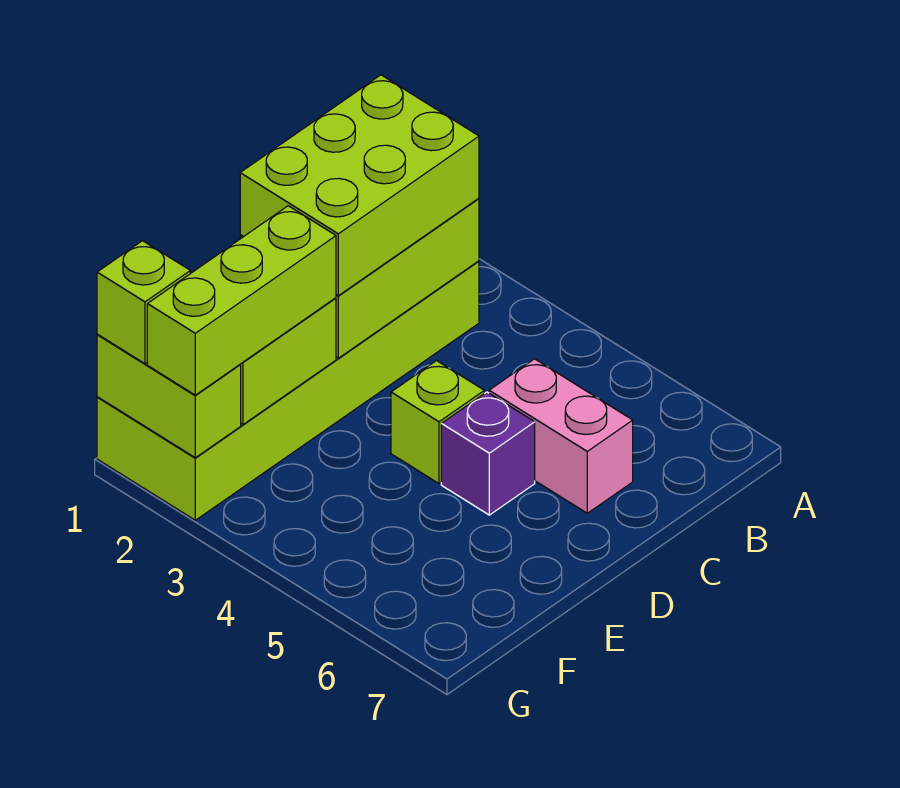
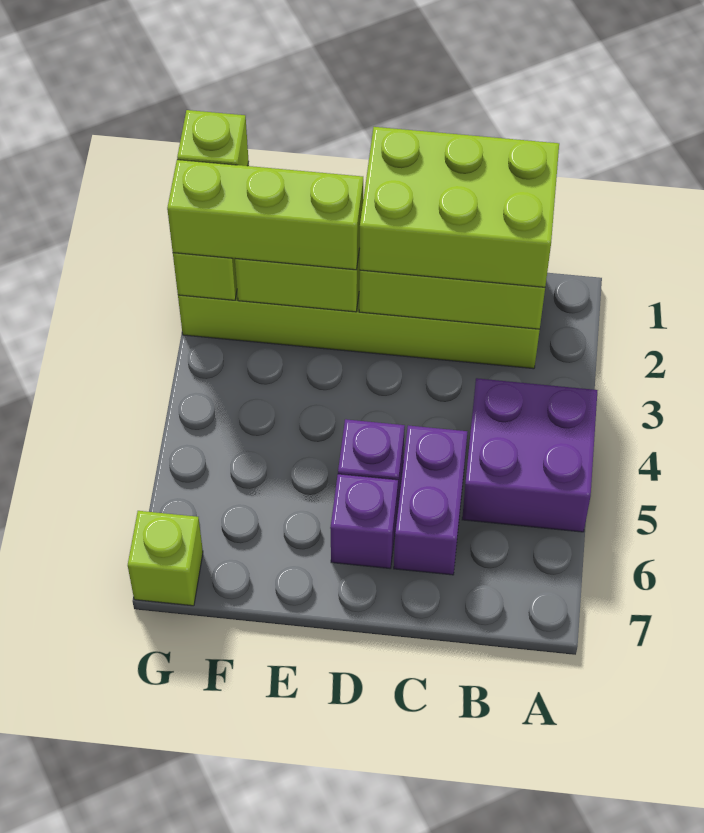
none -> purple 2x2 brick [462,378,598,532]
pink 1x2 brick [489,359,633,513] -> purple 1x2 brick [394,425,467,575]
lime 1x1 brick [391,361,484,484] -> lime 1x1 brick moved to [128,511,203,606]
none -> purple 1x1 brick [330,474,398,568]

